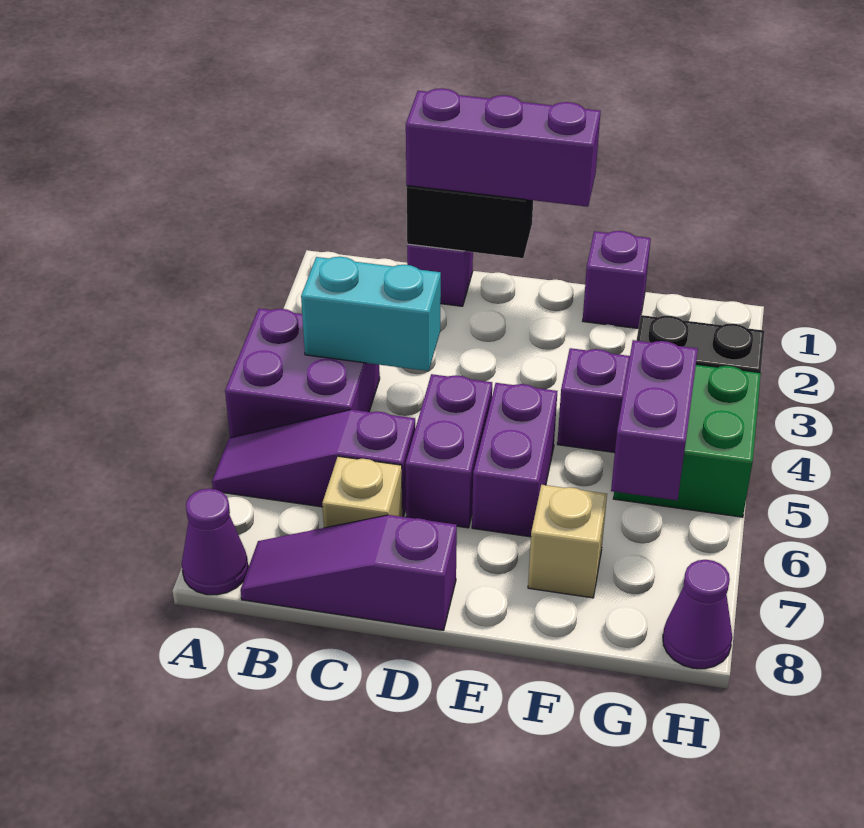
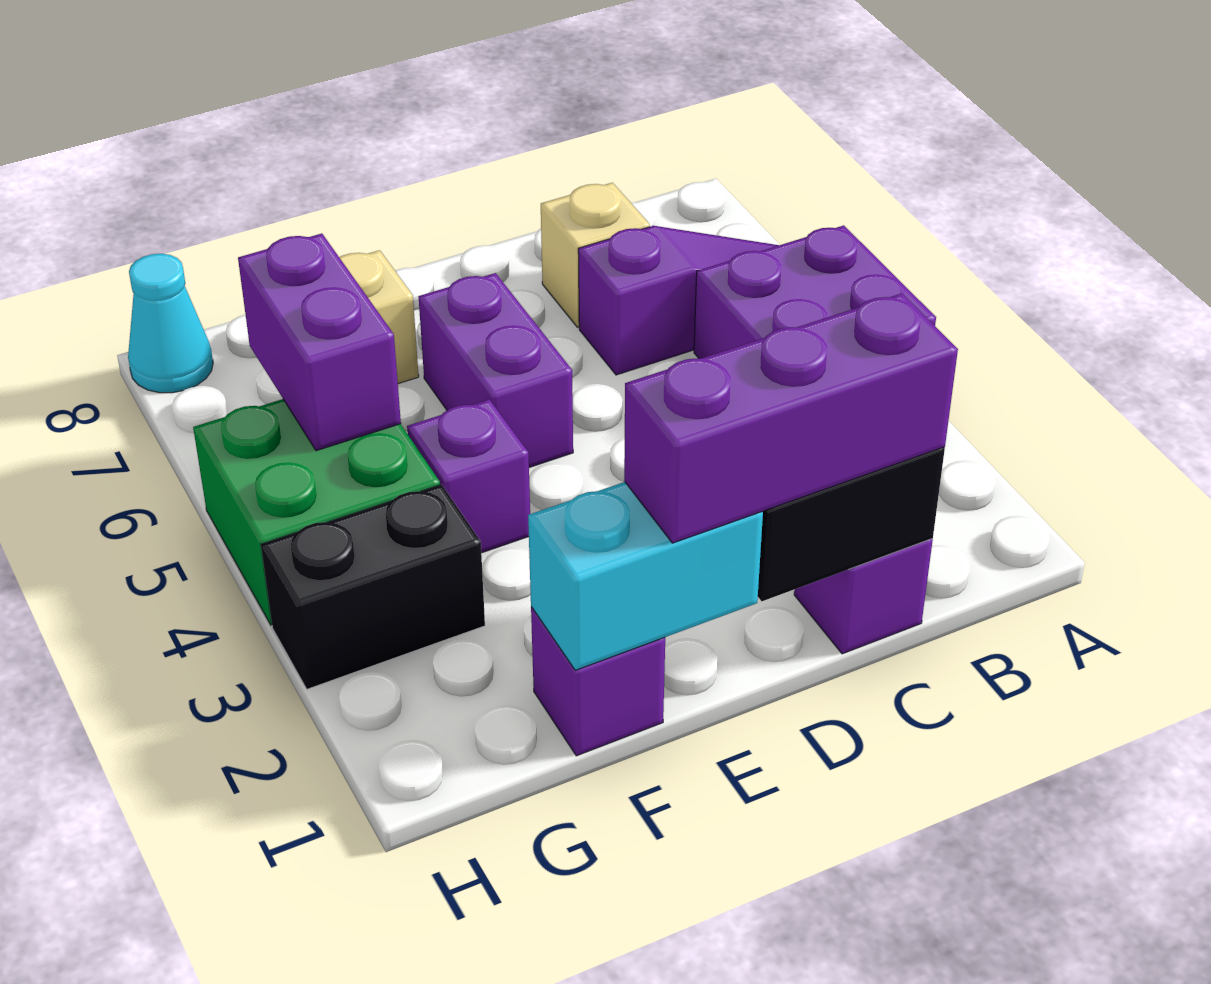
purple 1x1 cone [182,489,248,595] -> none
cyan 1x2 brick [301,257,441,371] -> cyan 1x2 brick moved to [528,482,763,670]
purple 1x3 slope [241,515,457,630] -> none
purple 1x2 brick [405,374,492,528] -> none
purple 1x1 cone [663,560,732,669] -> cyan 1x1 cone [128,254,213,393]

